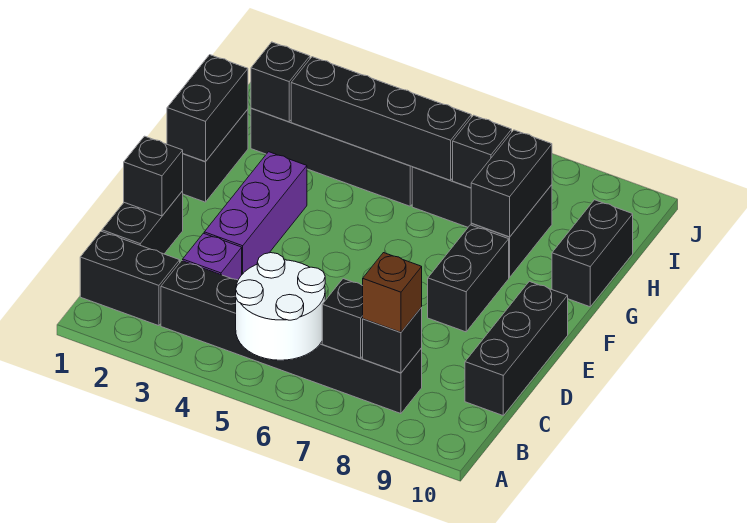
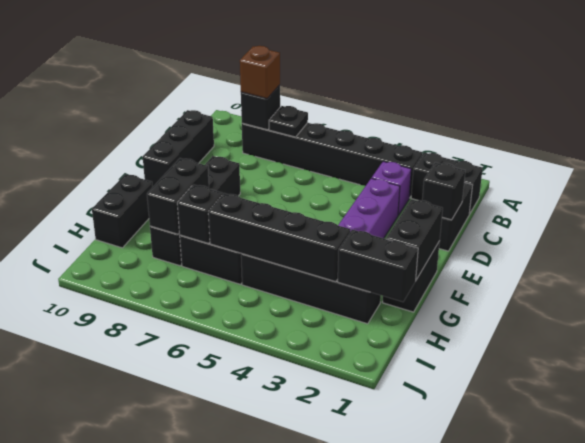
white 2x2 round brick [236,253,325,360] -> none
black 1x1 brick [322,279,363,358] -> black 1x1 plate [269,106,308,137]
black 1x1 brick [251,42,310,122] -> black 1x2 brick [338,230,418,302]

